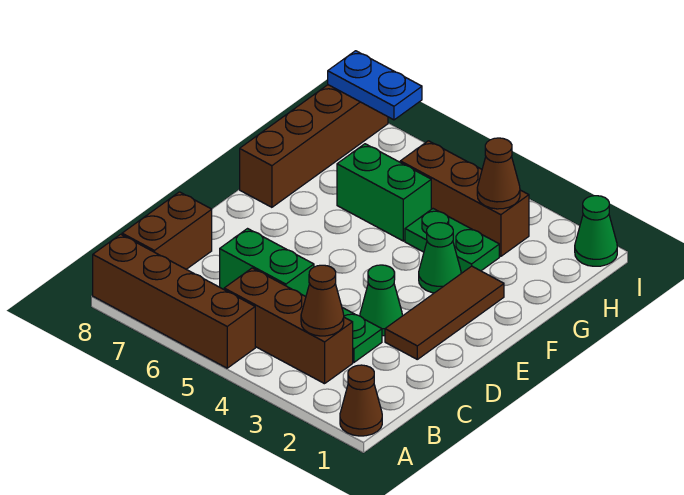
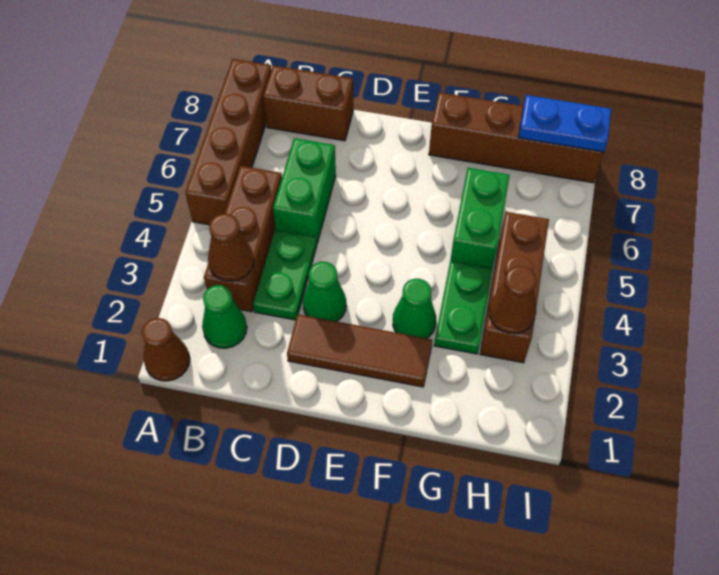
green 1x1 cone [575,196,617,266] -> green 1x1 cone moved to [202,285,247,348]
blue 1x2 plate [328,51,422,120] -> blue 1x2 plate turned to [518,95,611,152]

